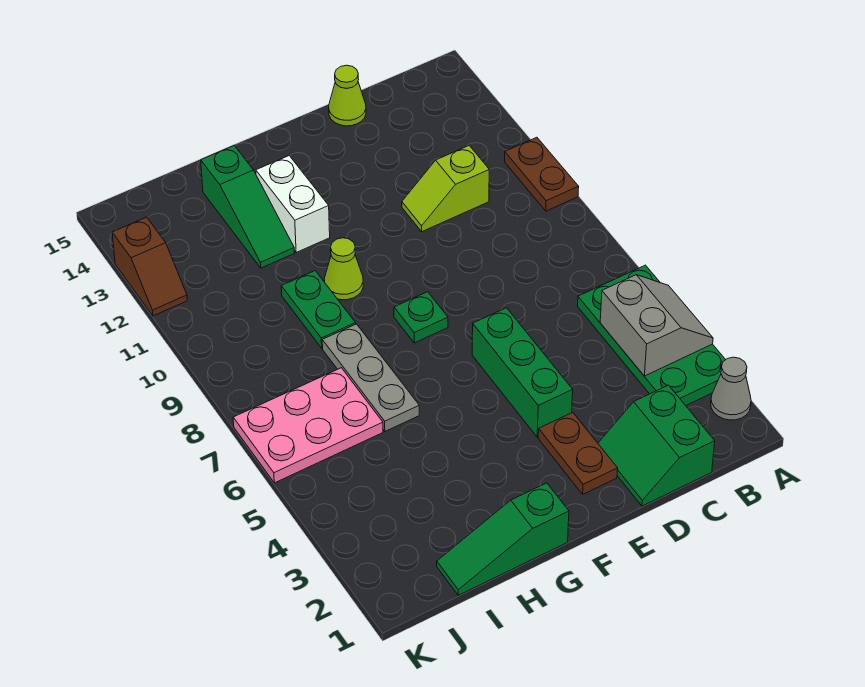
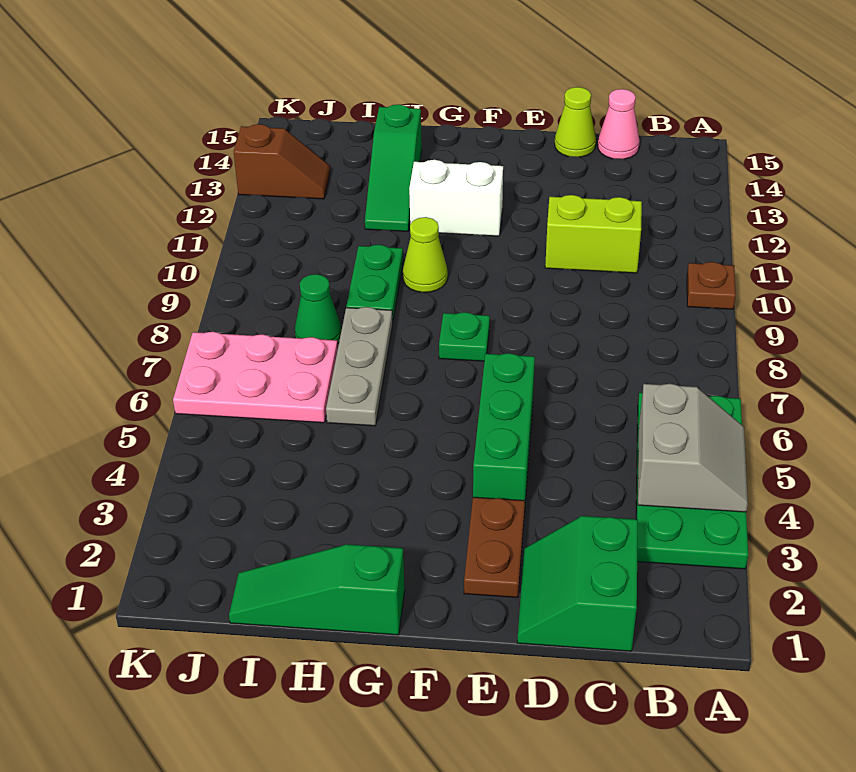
grey 1x1 cone [711,357,751,420] -> none
brown 1x2 plate [505,137,579,211] -> brown 1x1 plate [687,262,736,309]
lime 1x2 slope [402,146,489,232] -> lime 1x2 brick [545,195,642,273]
none -> pink 1x1 cone [598,89,640,159]
white 1x2 brick [256,156,330,252] -> white 1x2 brick turned to [409,160,503,236]
none -> green 1x1 cone [295,274,341,344]
brown 1x2 slope [112,217,187,316] -> brown 1x2 slope turned to [234,124,330,199]

